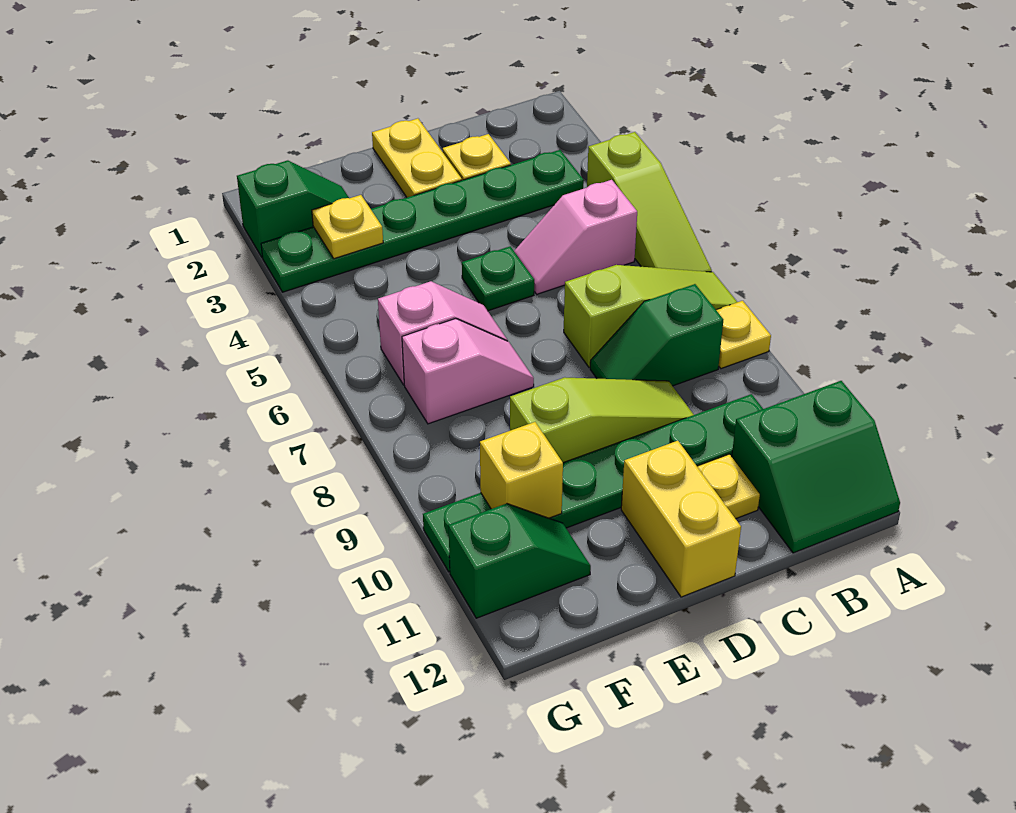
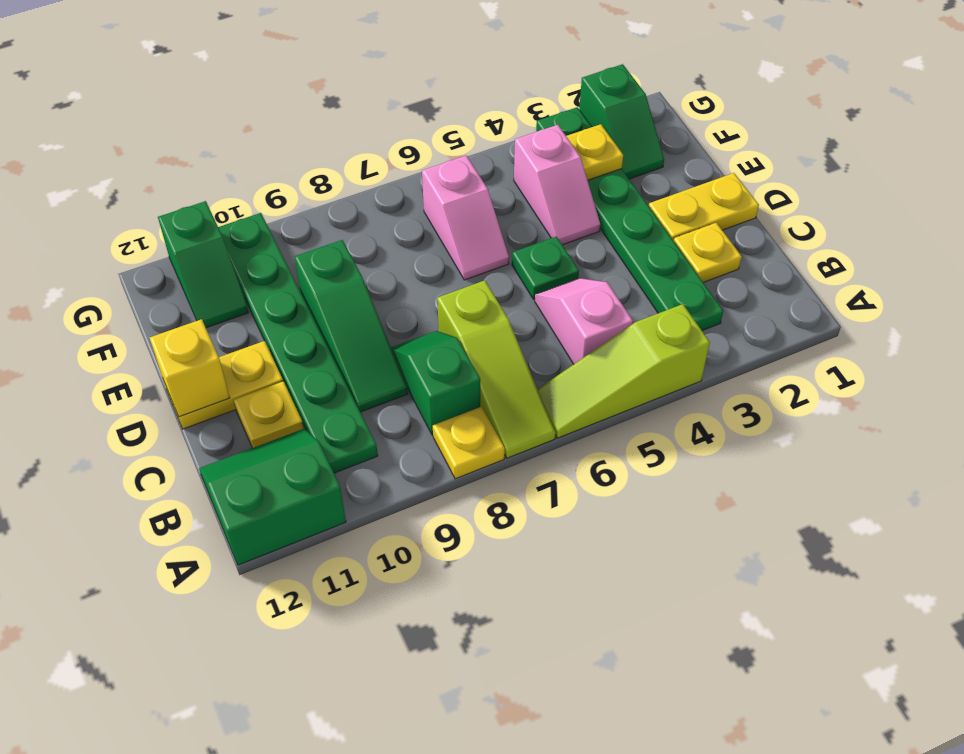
green 2x2 slope [732,381,900,553] -> green 2x2 slope turned to [199,429,346,565]
lime 1x3 slope [510,378,694,463] -> green 1x3 slope [295,240,408,412]
yellow 1x2 brick [621,441,741,597] -> yellow 1x2 plate [164,341,283,429]
pink 1x2 slope [402,319,534,424] -> pink 1x2 slope moved to [514,125,600,245]
yellow 1x1 brick [480,422,563,518] -> yellow 1x1 brick moved to [150,319,230,417]

